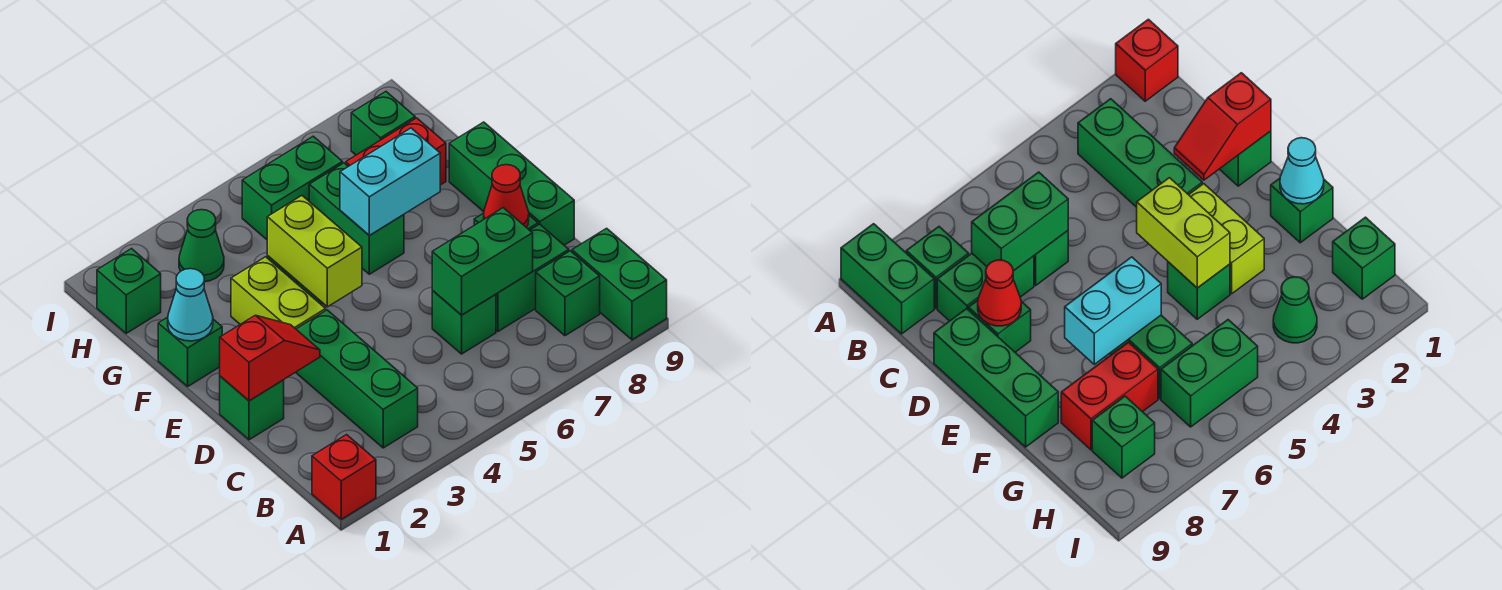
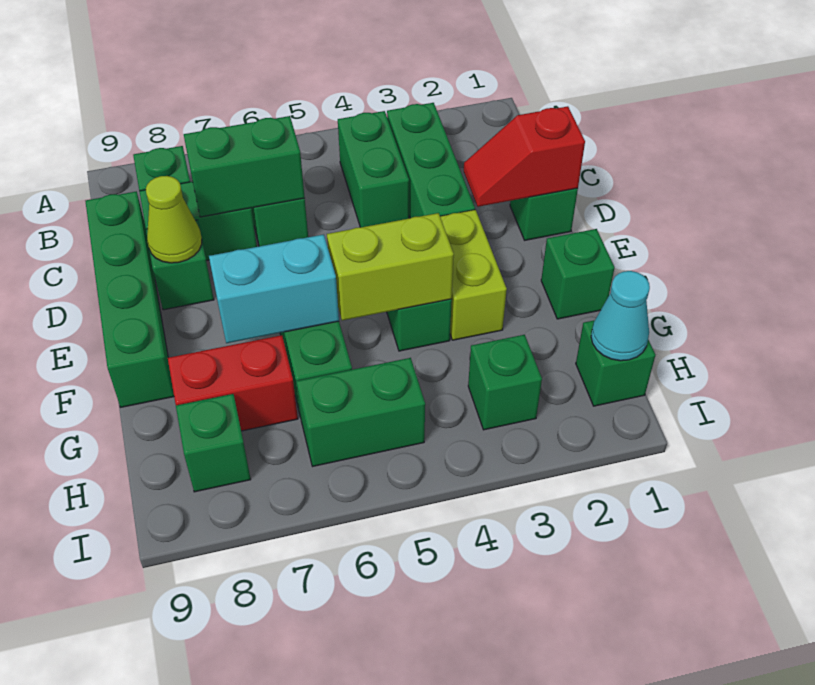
red 1x1 brick [312,435,376,519] -> none
green 1x2 brick [572,228,667,340] -> green 1x2 brick moved to [338,111,409,227]
red 1x1 cone [484,165,529,227] -> lime 1x1 cone [146,176,202,263]
green 1x3 brick [449,122,574,245] -> green 1x4 brick [85,191,174,407]
lime 1x2 brick [267,196,362,307] -> lime 1x2 brick turned to [327,213,454,321]
cyan 1x1 cone [168,269,213,341] -> cyan 1x1 cone moved to [591,271,650,361]
green 1x1 cone [179,210,224,282] -> green 1x1 brick [468,335,542,430]

